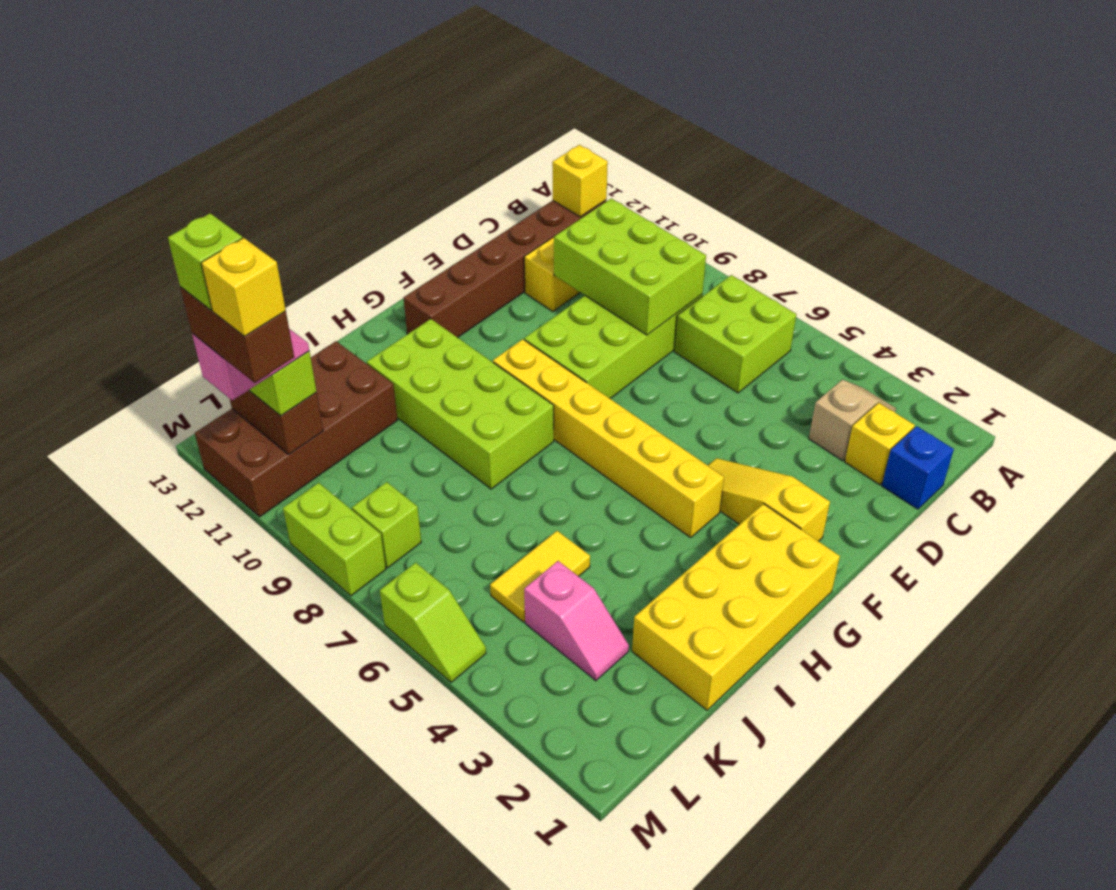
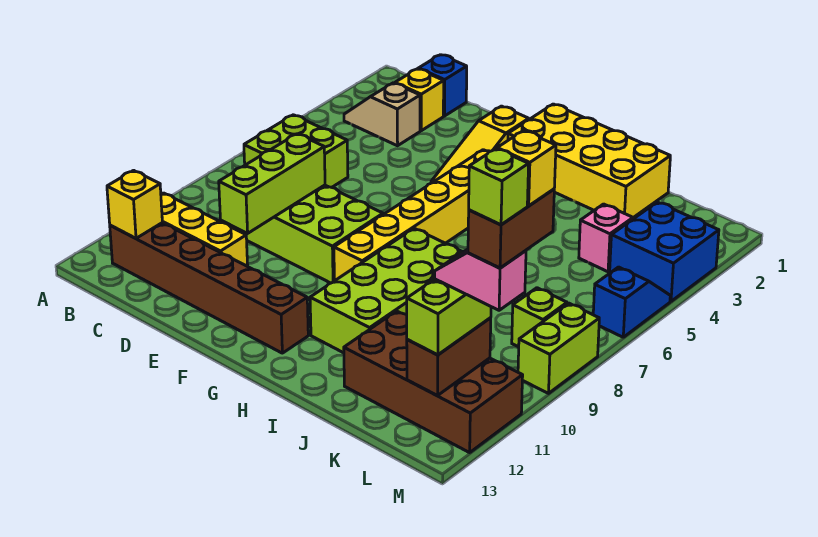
lime 2x3 brick [554,199,706,335] -> lime 1x3 brick [219,134,325,233]
yellow 1x2 tile [490,531,590,622] -> none
none -> blue 2x2 brick [610,202,719,301]
lime 1x2 slope [380,563,486,682] -> blue 1x2 slope [593,267,670,337]

